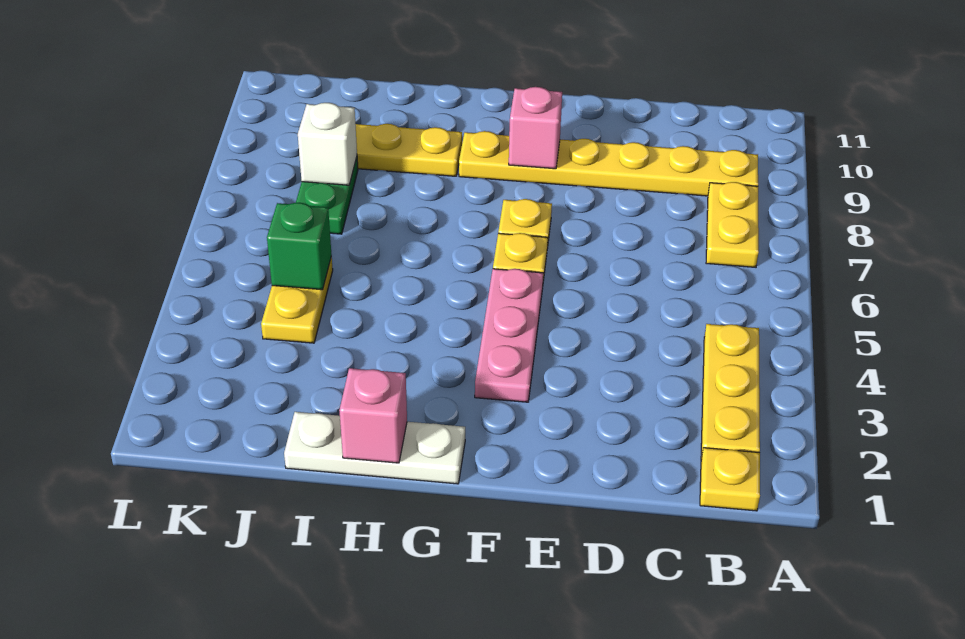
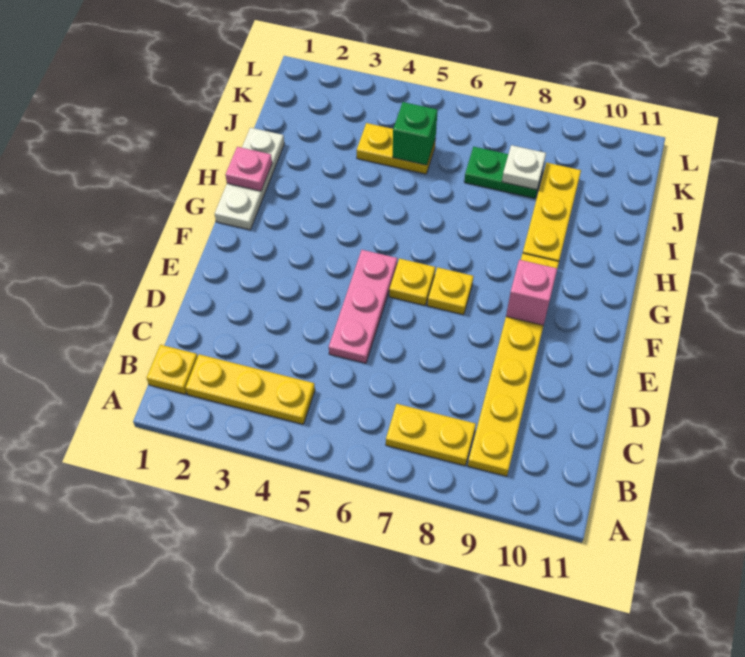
pink 1x3 plate [475,269,543,402] -> pink 1x3 plate turned to [329,250,397,363]
pink 1x1 brick [339,368,407,463] -> pink 1x1 plate [226,147,272,191]
white 1x1 brick [298,103,357,185] -> white 1x1 plate [502,145,546,190]

